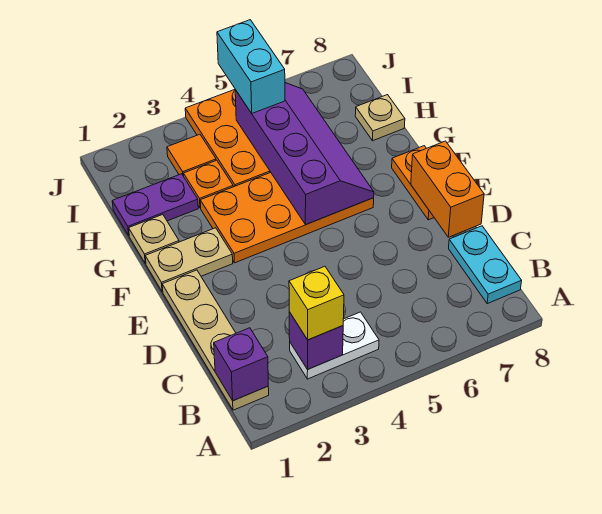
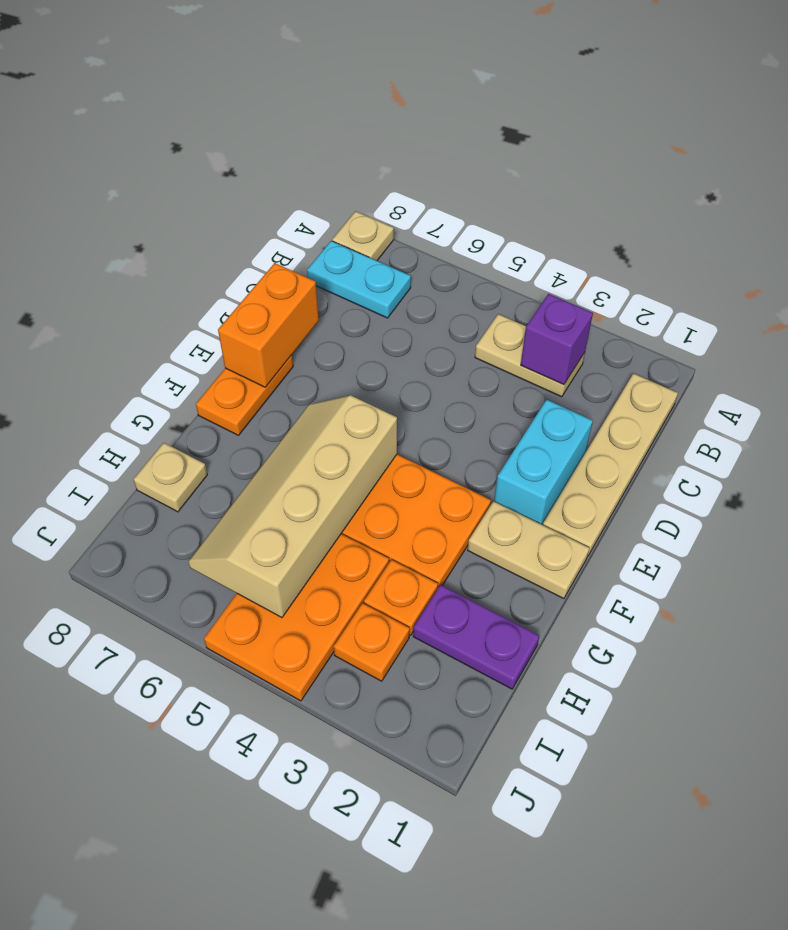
purple 1x1 brick [214,328,268,401] -> none
white 1x2 plate [290,312,379,379] -> tan 1x2 plate [475,314,585,397]
yellow 1x1 brick [289,266,344,340] -> none
cyan 1x2 plate [449,226,522,304] -> cyan 1x2 plate turned to [307,241,411,318]
purple 2x4 slope [235,83,374,225] -> tan 2x4 slope [188,395,397,618]
tan 1x1 plate [129,215,179,264] -> tan 1x1 plate moved to [332,211,394,261]
orange 1x1 tile [167,134,216,176] -> orange 1x1 plate [334,603,410,681]
cyan 1x2 brick [217,20,285,113] -> cyan 1x2 brick moved to [494,400,593,525]

